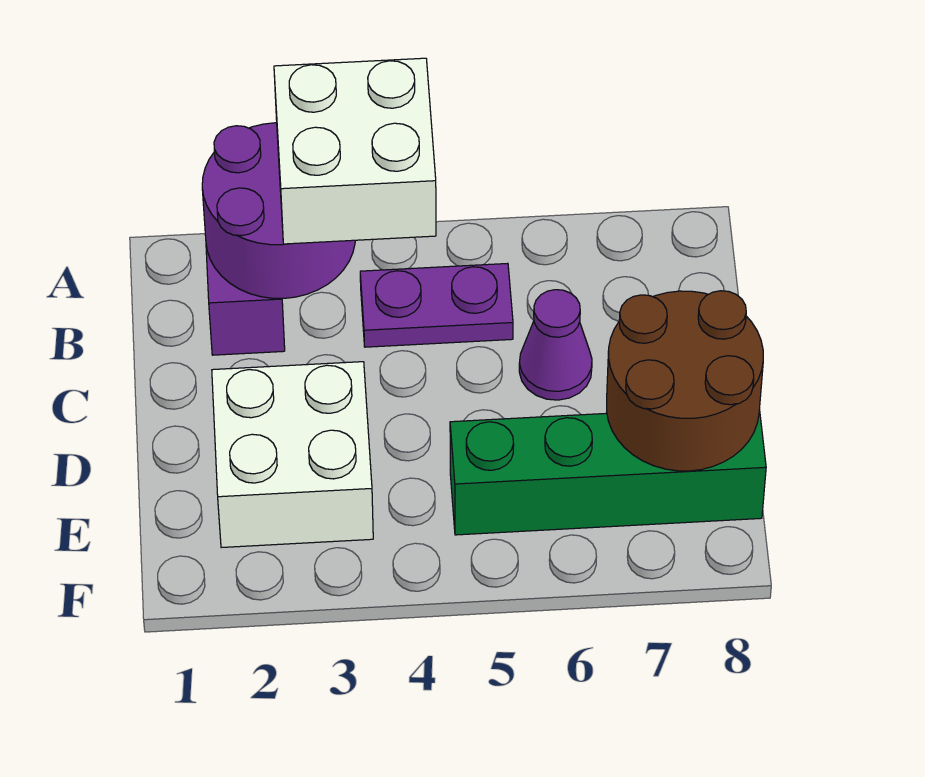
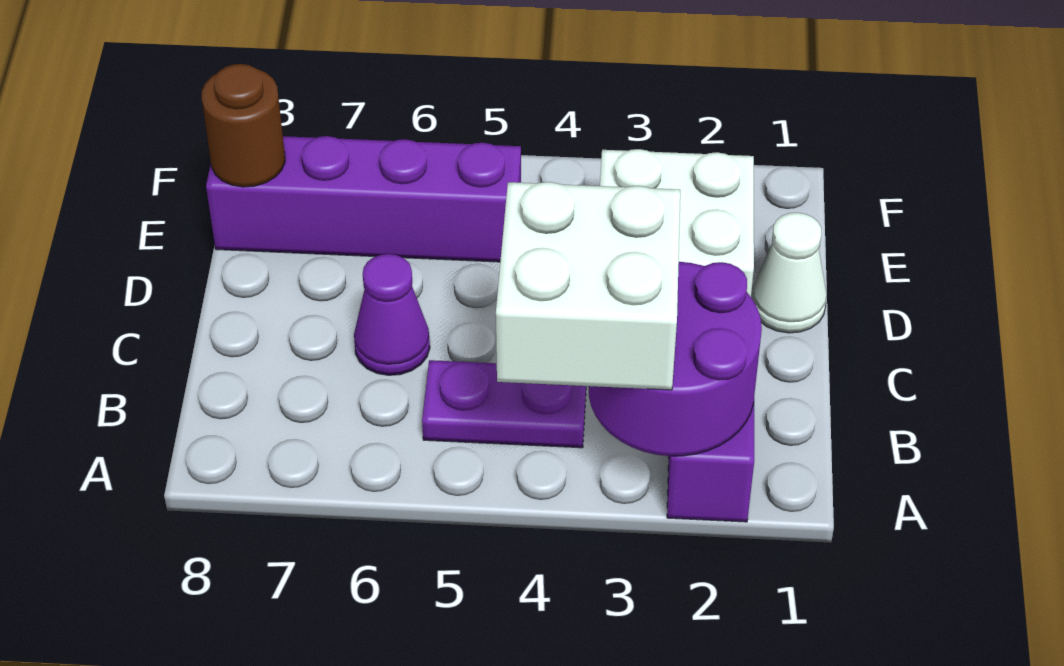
none -> white 1x1 cone [752,213,827,333]
brown 2x2 round brick [607,291,763,471] -> brown 1x1 round brick [202,64,285,187]
green 1x4 brick [450,409,766,535] -> purple 1x4 brick [206,136,521,262]

